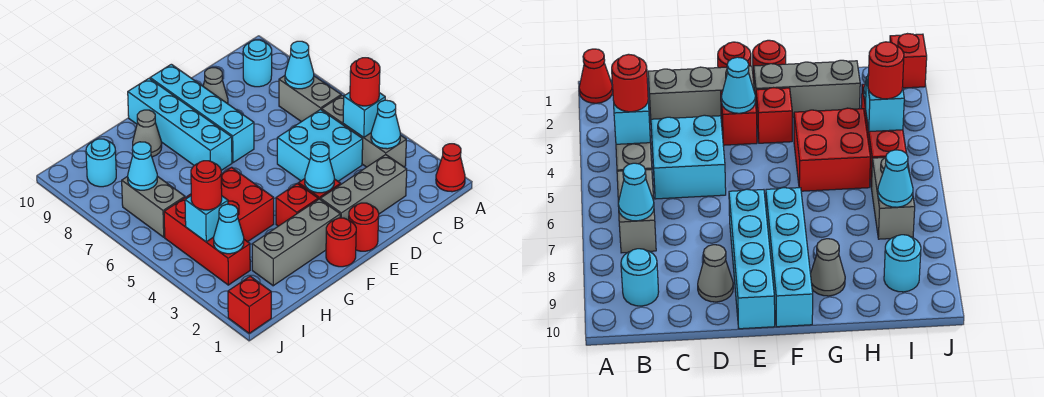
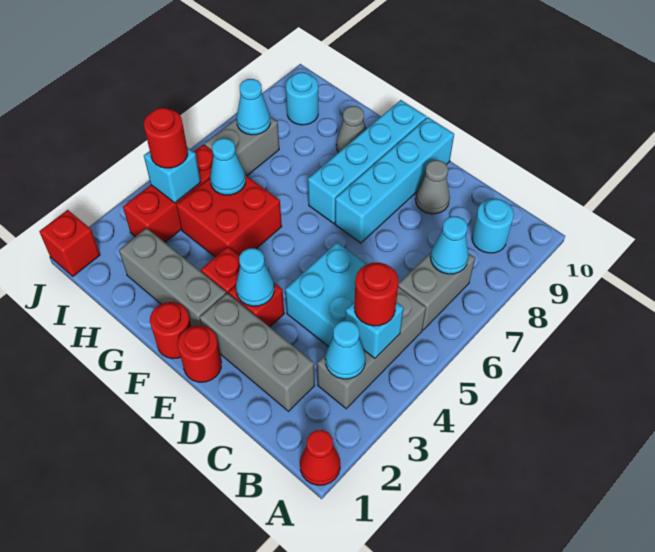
cyan 1x1 cone [214,204,244,254] -> cyan 1x1 cone moved to [210,138,246,195]

